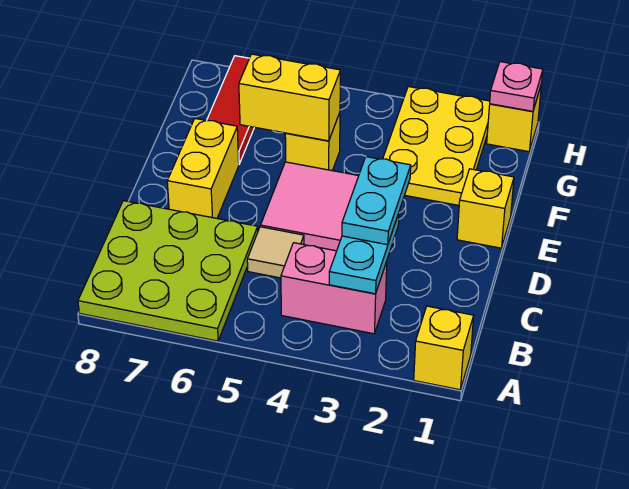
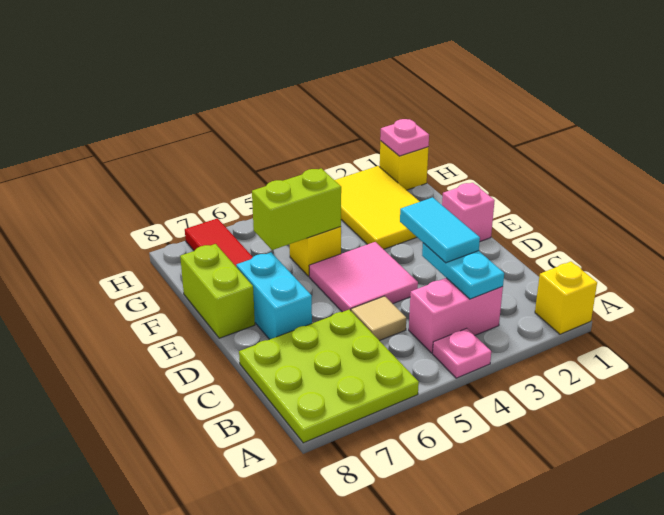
none -> pink 1x1 plate [433,328,491,378]
cyan 1x2 plate [342,157,411,245] -> cyan 1x2 tile [400,197,480,263]
yellow 1x2 brick [167,119,239,218] -> cyan 1x2 brick [236,252,312,339]
yellow 1x1 brick [457,169,514,248] -> pink 1x1 brick [442,183,495,241]
none -> lime 1x2 brick [180,244,255,338]
yellow 2x3 plate [383,87,490,205] -> yellow 2x3 tile [335,166,420,249]
yellow 1x2 brick [239,54,340,141] -> lime 1x2 brick [252,168,341,250]

